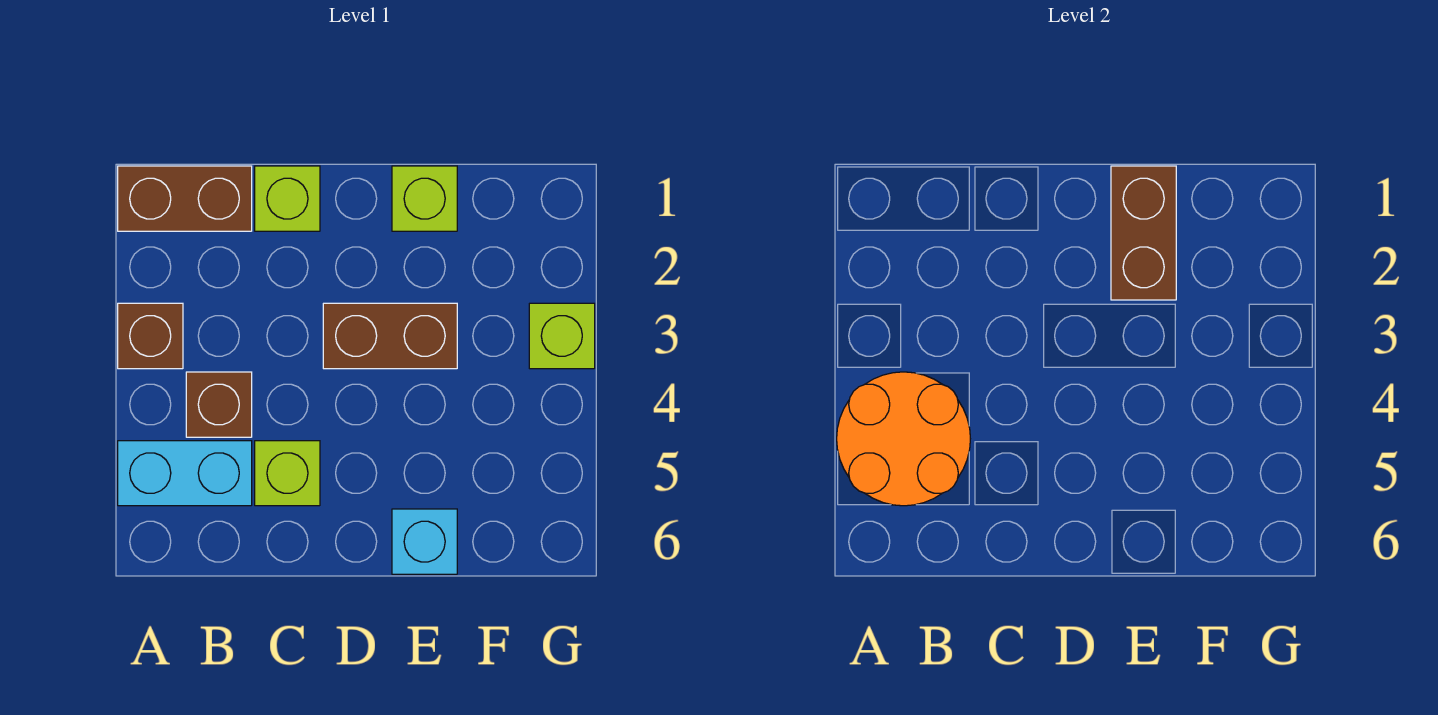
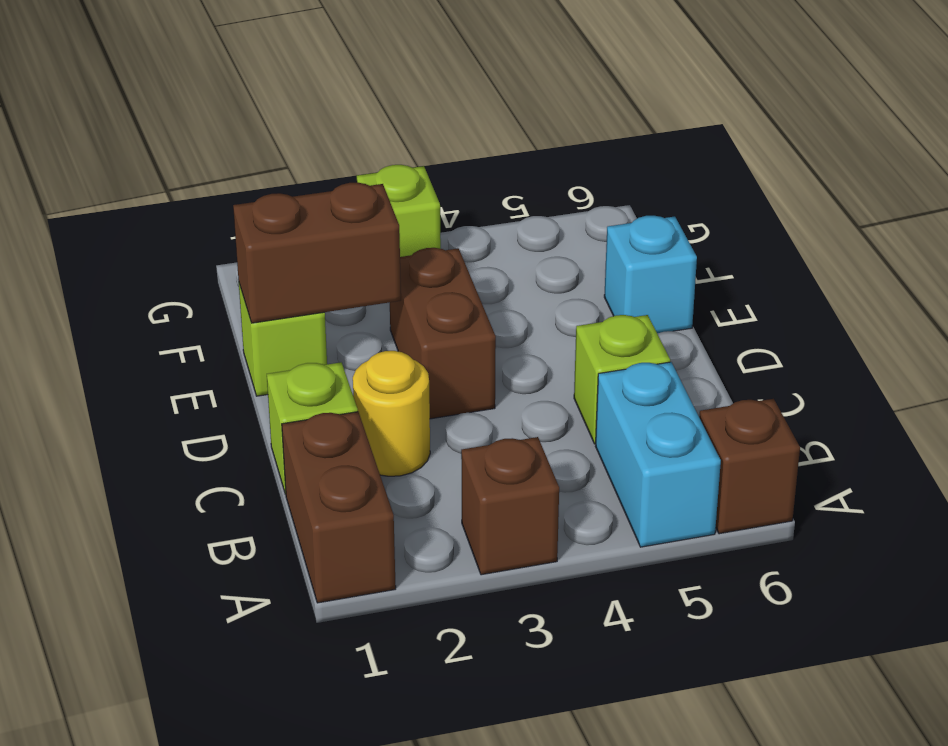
orange 2x2 round brick [837,372,970,506] -> none
brown 1x1 brick [186,372,252,437] -> brown 1x1 brick moved to [699,399,800,534]
none -> yellow 1x1 round brick [353,351,430,476]

